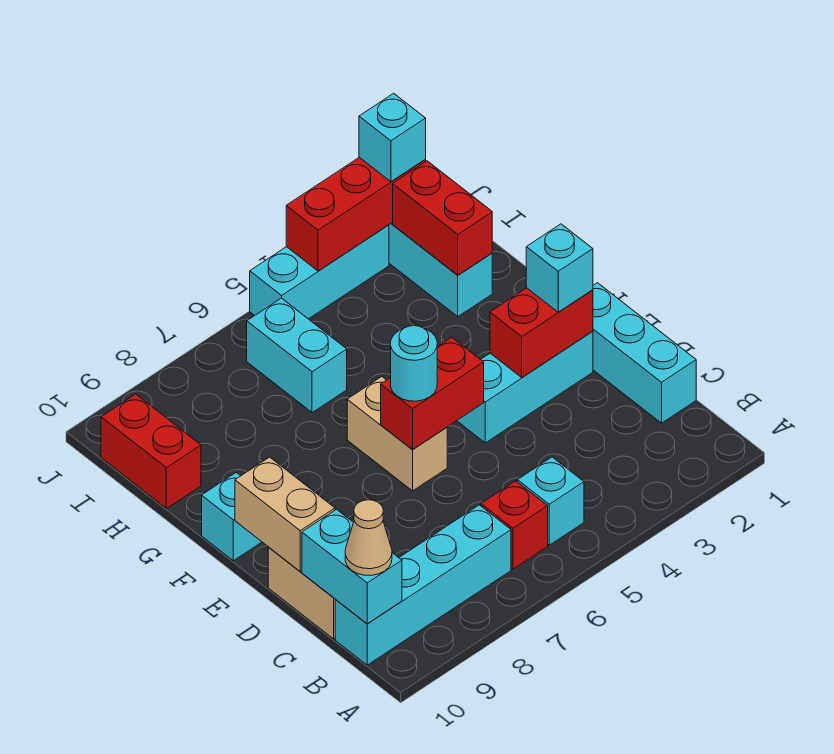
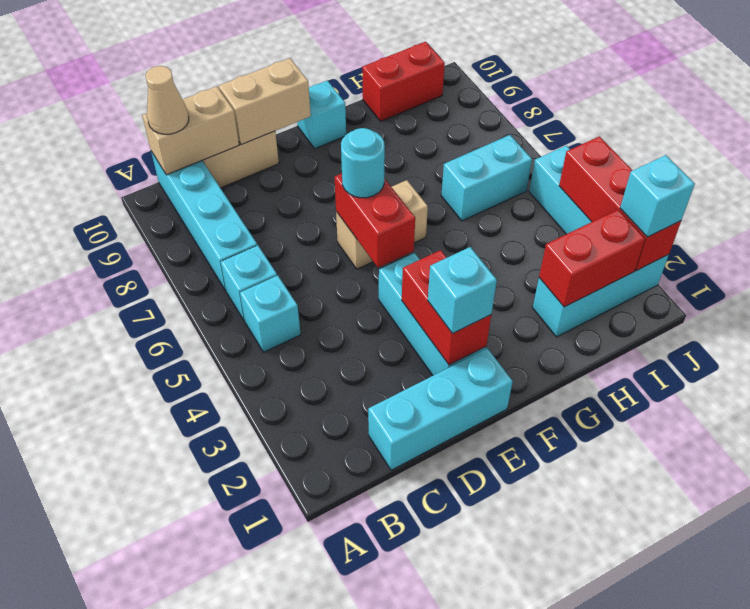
red 1x1 brick [481,481,548,569] -> cyan 1x1 brick [221,245,277,321]
cyan 1x2 brick [302,509,402,624] -> tan 1x2 brick [142,86,239,175]

